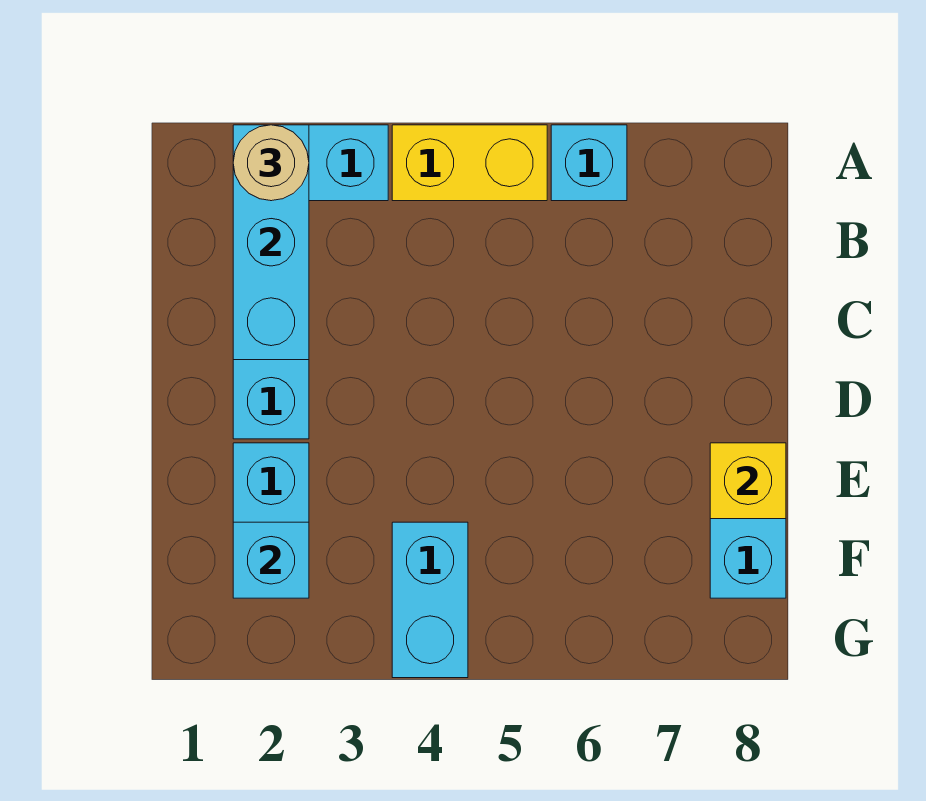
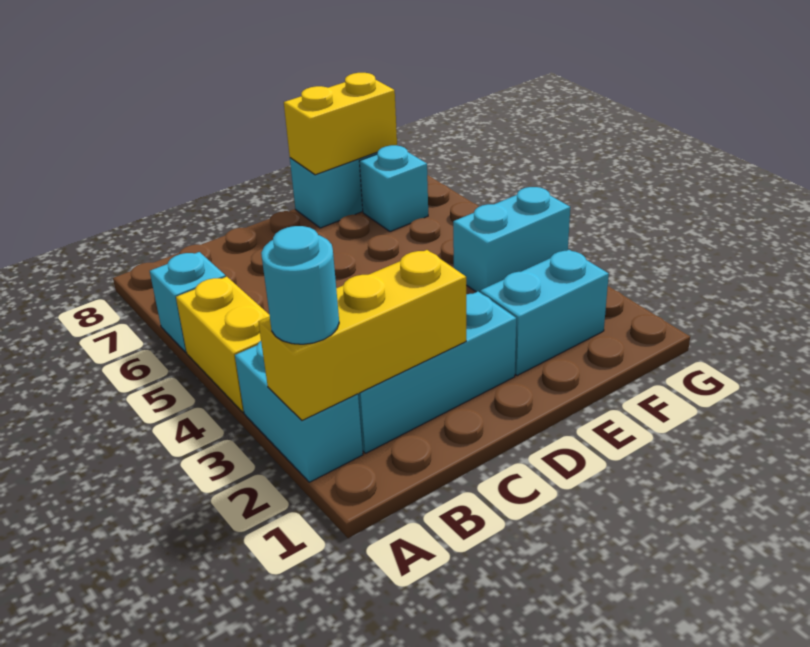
cyan 1x3 brick [233,125,309,360] -> yellow 1x3 brick [259,250,466,420]
tan 1x1 round brick [233,125,309,201] -> cyan 1x1 round brick [261,226,339,344]
yellow 1x1 brick [710,443,786,519] -> yellow 1x2 brick [284,73,397,175]
cyan 1x1 brick [233,522,309,598] -> cyan 1x1 brick moved to [359,145,428,232]

